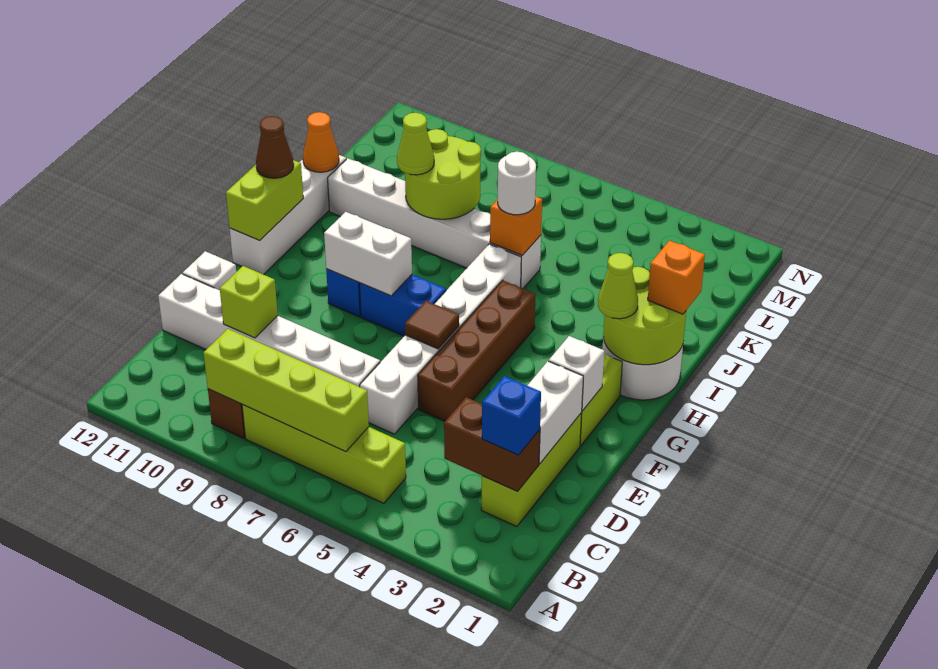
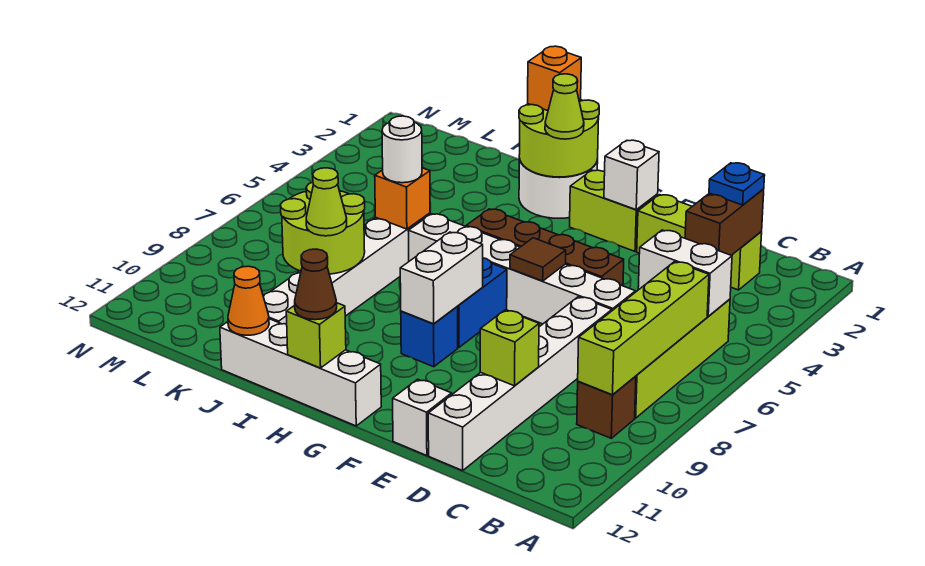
blue 1x1 brick [482,376,541,455] -> blue 1x1 plate [709,163,765,205]
white 1x2 brick [527,361,583,464] -> white 1x2 brick moved to [638,230,732,316]
lime 1x2 brick [226,160,303,240] -> lime 1x1 brick [286,303,346,368]

